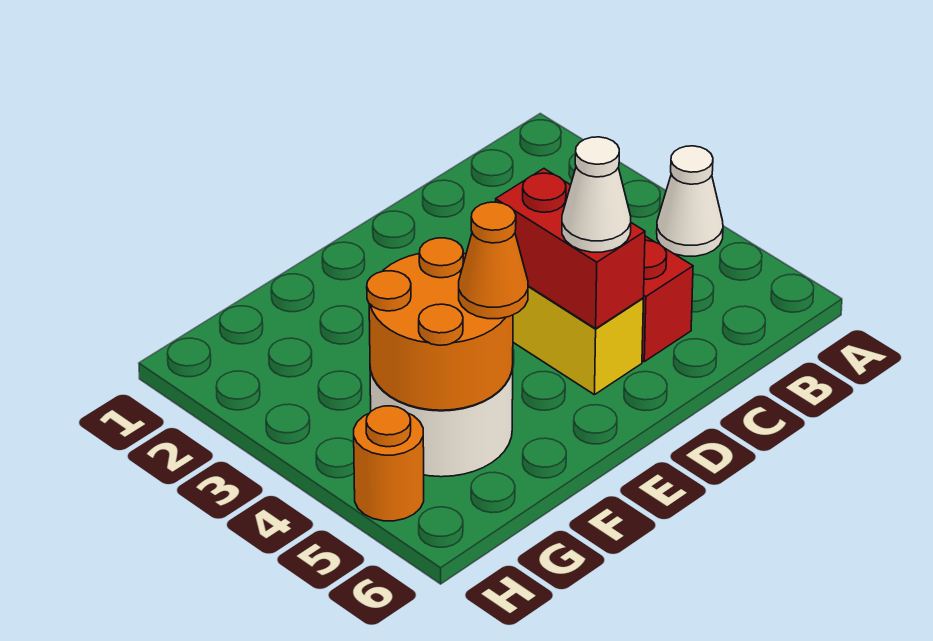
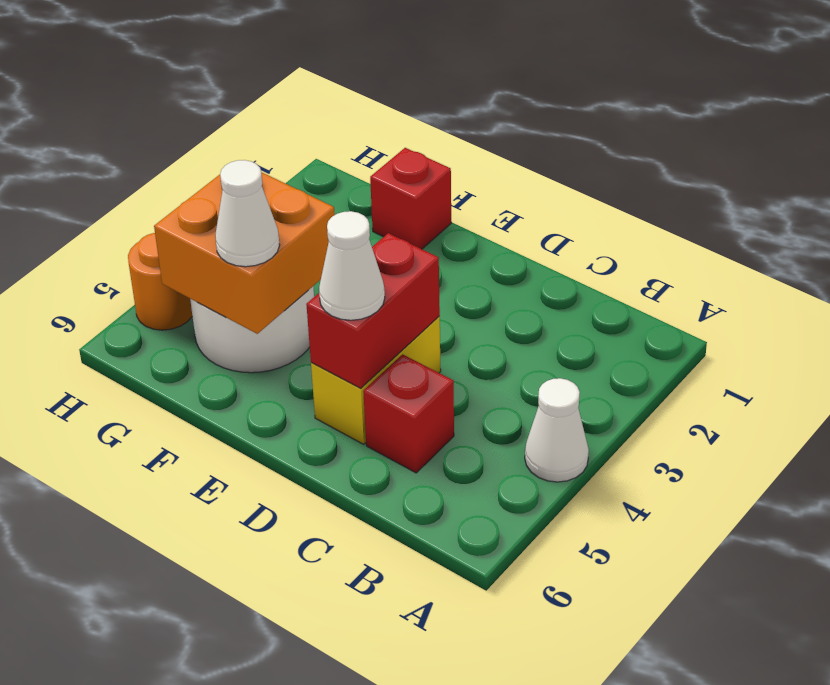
none -> red 1x1 brick [370,148,451,249]
orange 2x2 round brick [367,238,513,410] -> orange 2x2 brick [154,172,335,334]
orange 1x1 cone [459,202,528,319] -> white 1x1 cone [215,160,280,267]

